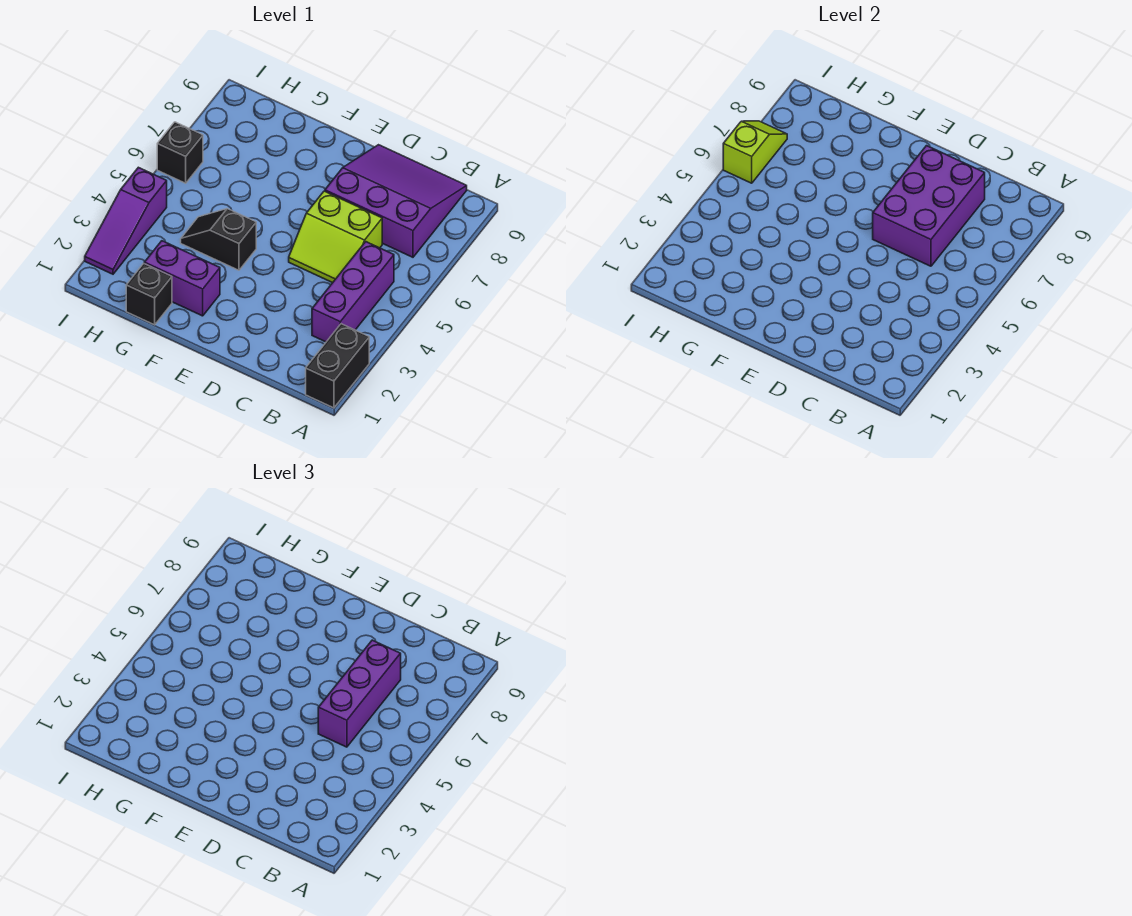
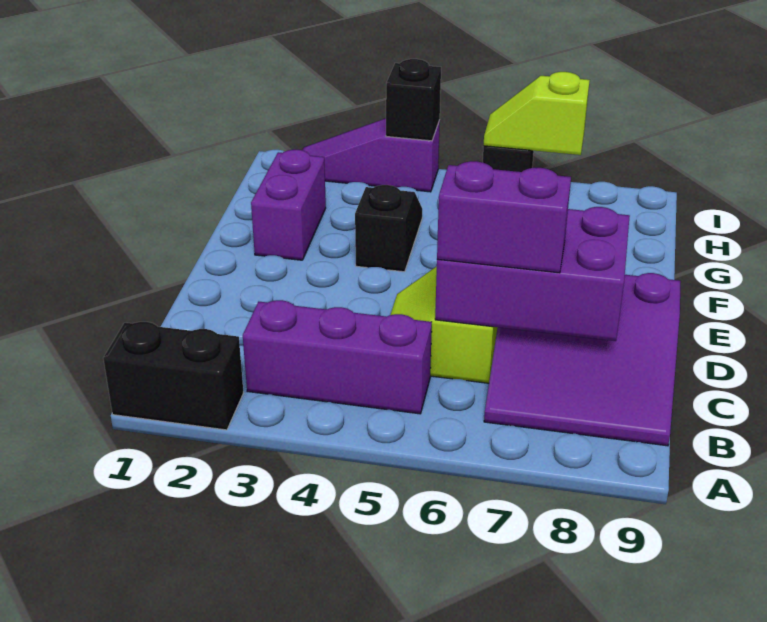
purple 3x3 slope [325,145,467,257] -> purple 3x3 slope turned to [484,273,681,446]
purple 1x3 brick [318,640,401,747] -> purple 1x2 brick [437,161,571,273]
black 1x1 brick [126,263,172,325] -> black 1x1 brick moved to [386,59,441,141]
lime 1x2 slope [723,121,787,183] -> lime 1x2 slope turned to [484,72,590,155]

